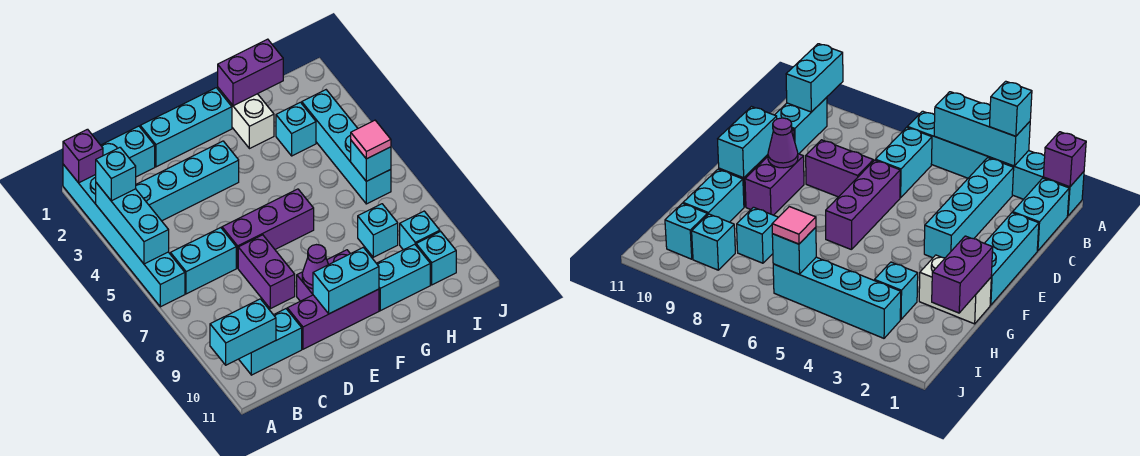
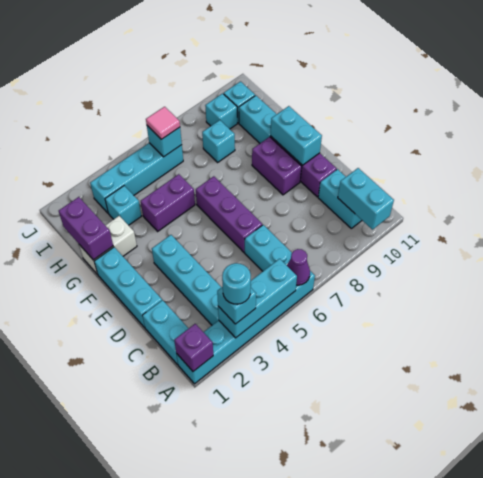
none -> cyan 1x1 round brick [222,263,251,304]
purple 1x2 brick [238,235,295,309] -> purple 1x2 brick moved to [141,174,195,231]
purple 1x1 cone [302,245,328,289] -> purple 1x1 cone moved to [287,249,310,285]

